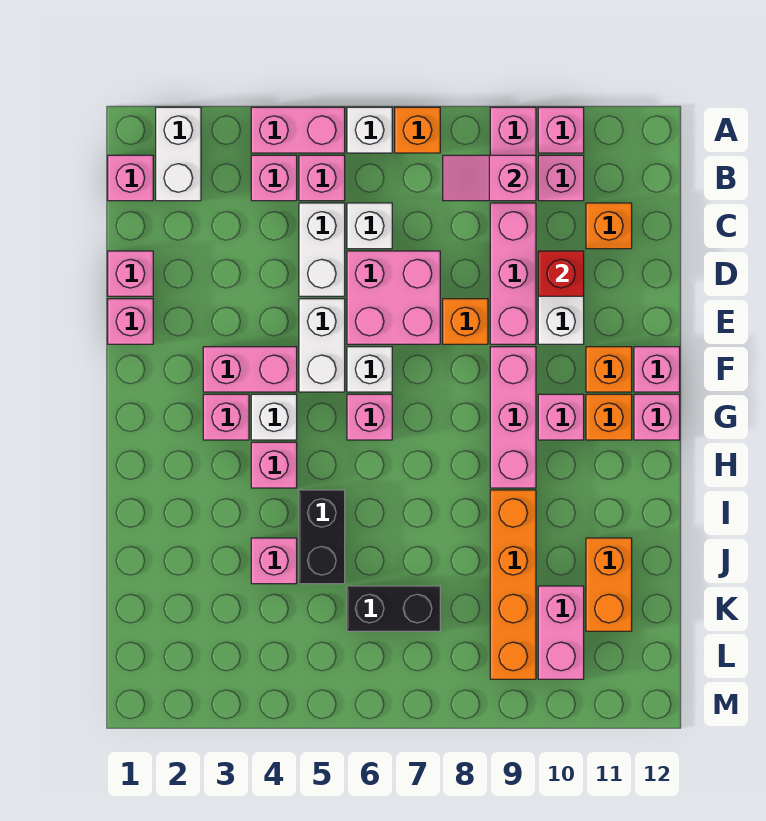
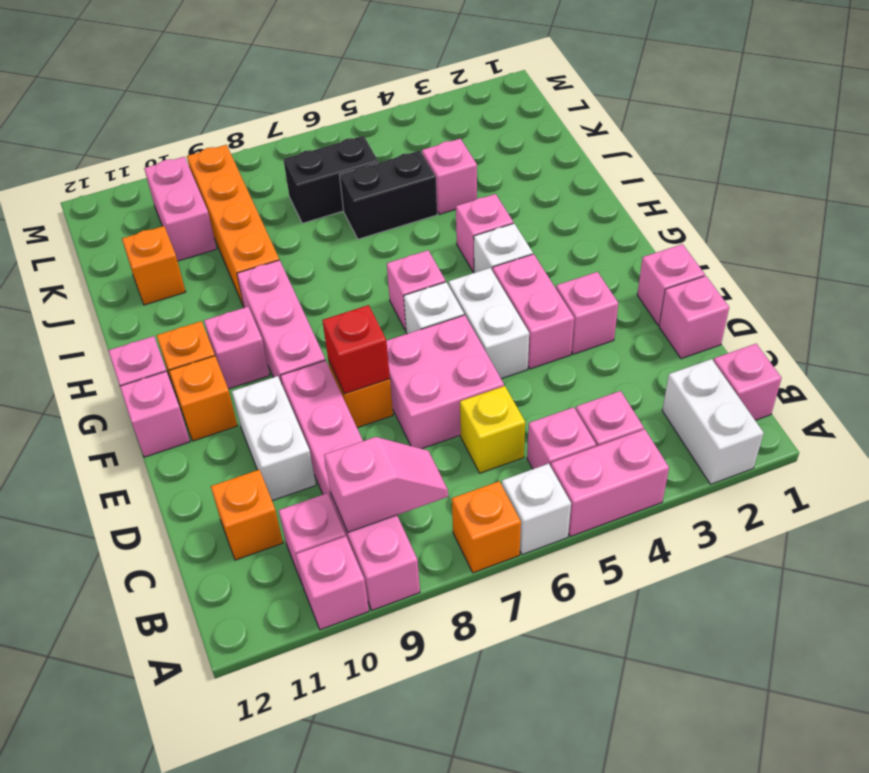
white 1x2 brick [299,203,345,296] -> none
white 1x1 brick [347,203,392,249] -> yellow 1x1 brick [460,386,525,473]
red 1x1 brick [538,251,584,296] -> red 1x1 brick moved to [322,305,390,394]
pink 1x2 brick [203,347,297,392] -> pink 1x2 brick turned to [493,254,574,369]
pink 1x1 brick [203,394,249,440] -> pink 1x1 brick moved to [556,272,618,354]
black 1x2 brick [299,490,345,584] -> black 1x2 brick turned to [339,151,437,239]
orange 1x2 brick [586,538,632,631] -> orange 1x1 brick [122,226,186,305]

